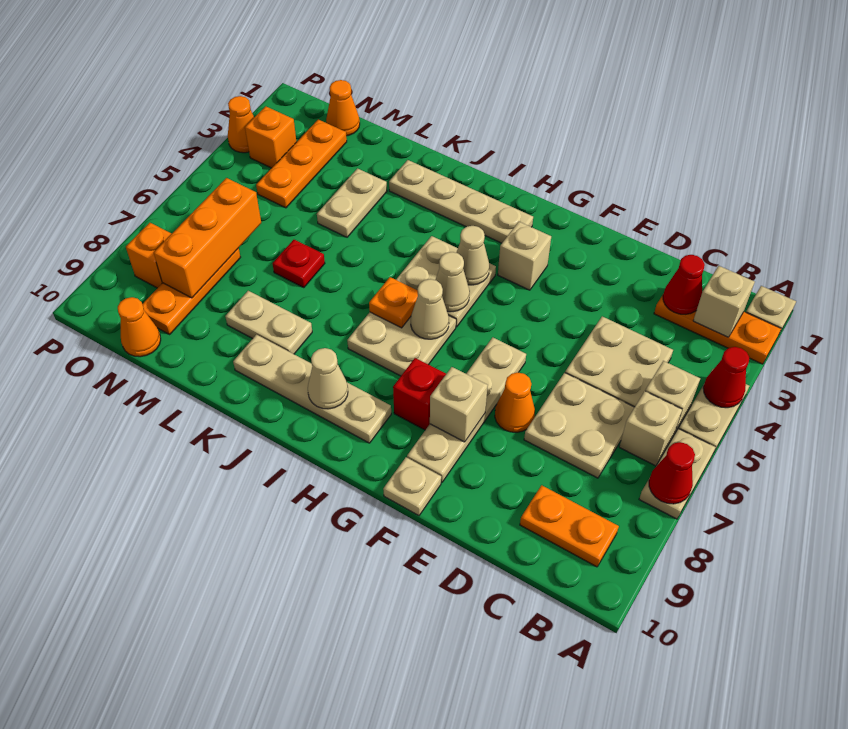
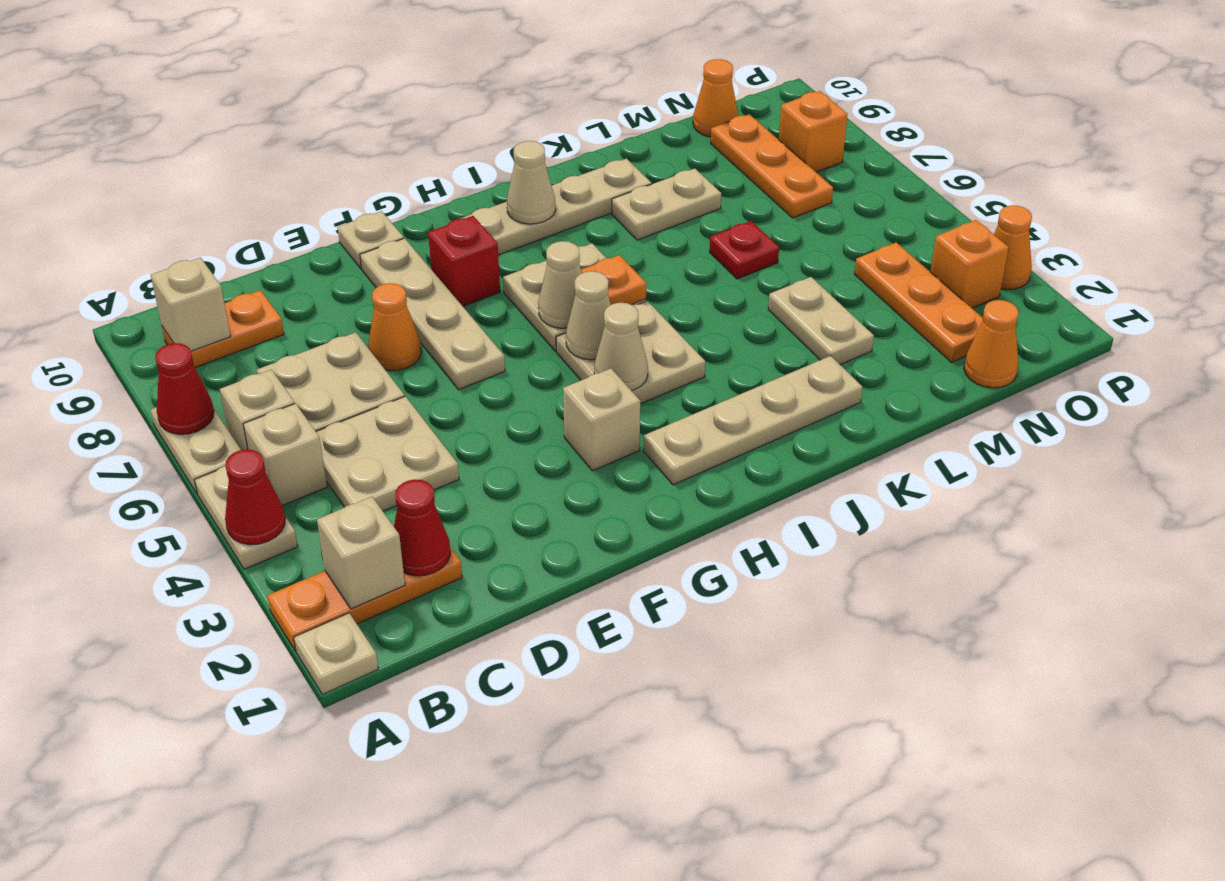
tan 1x1 brick [430,367,488,442] -> tan 1x1 brick moved to [151,257,231,351]
orange 1x3 brick [154,178,261,298] -> none

